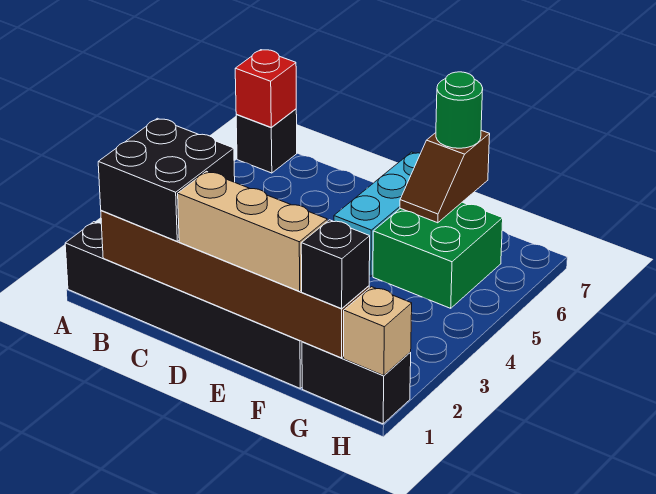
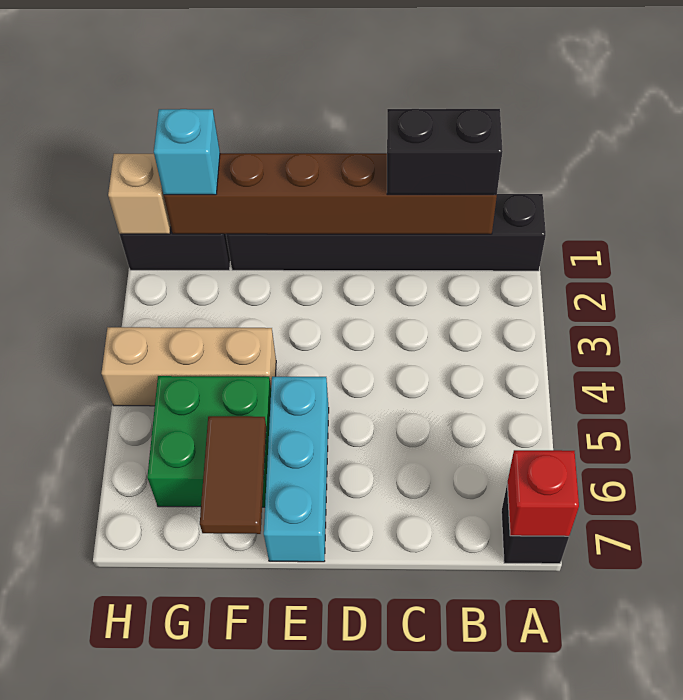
black 2x2 brick [98,118,235,241] -> black 1x2 brick [387,109,503,195]
tan 1x3 brick [178,171,327,291] -> tan 1x3 brick moved to [101,327,276,406]
brown 1x2 slope [400,130,490,223] -> brown 1x2 tile [200,416,266,534]
green 1x1 round brick [436,72,483,148] -> none
black 1x1 brick [301,220,370,309] -> cyan 1x1 brick [154,109,220,195]

